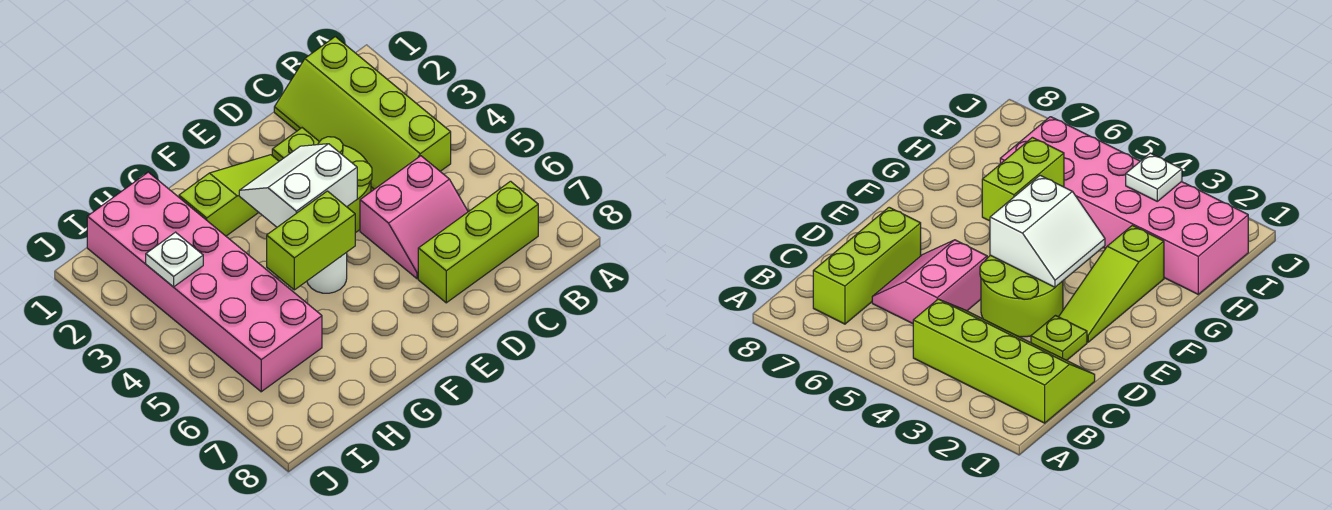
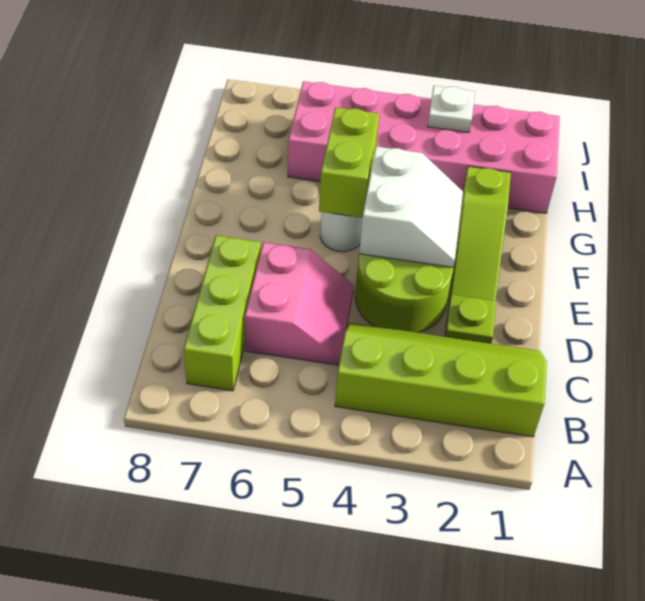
pink 2x2 slope [360,156,468,279] -> pink 2x2 slope turned to [245,242,354,365]

